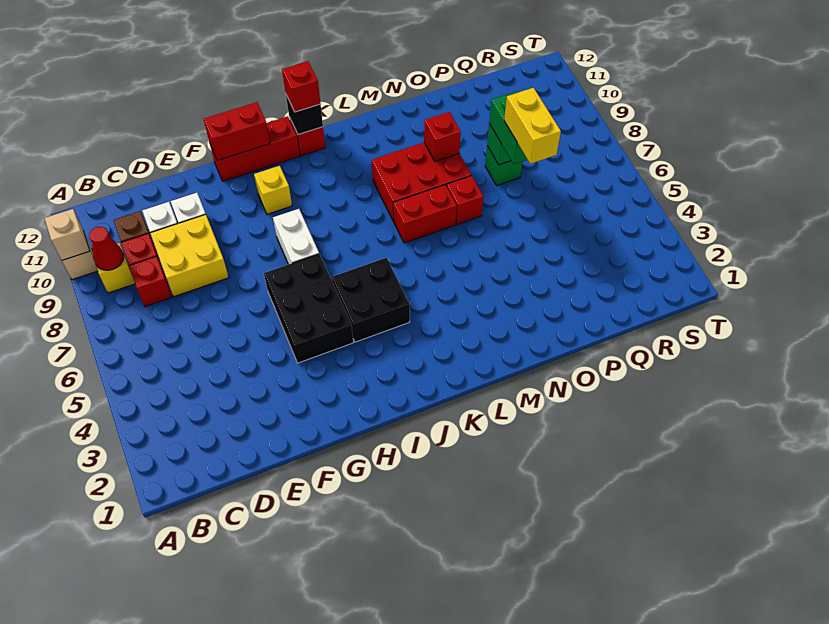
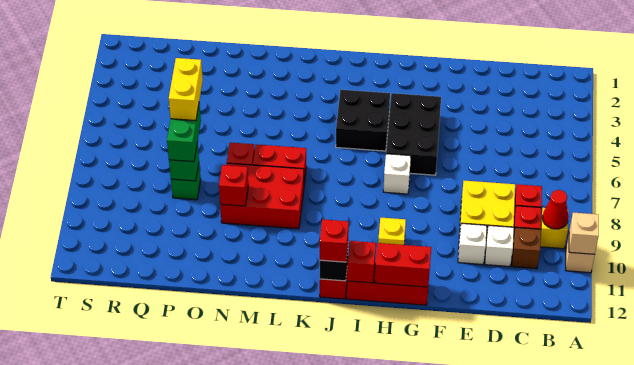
white 1x2 brick [273,209,319,264] -> white 1x1 brick [383,154,411,194]
none -> red 1x1 brick [347,241,376,283]

